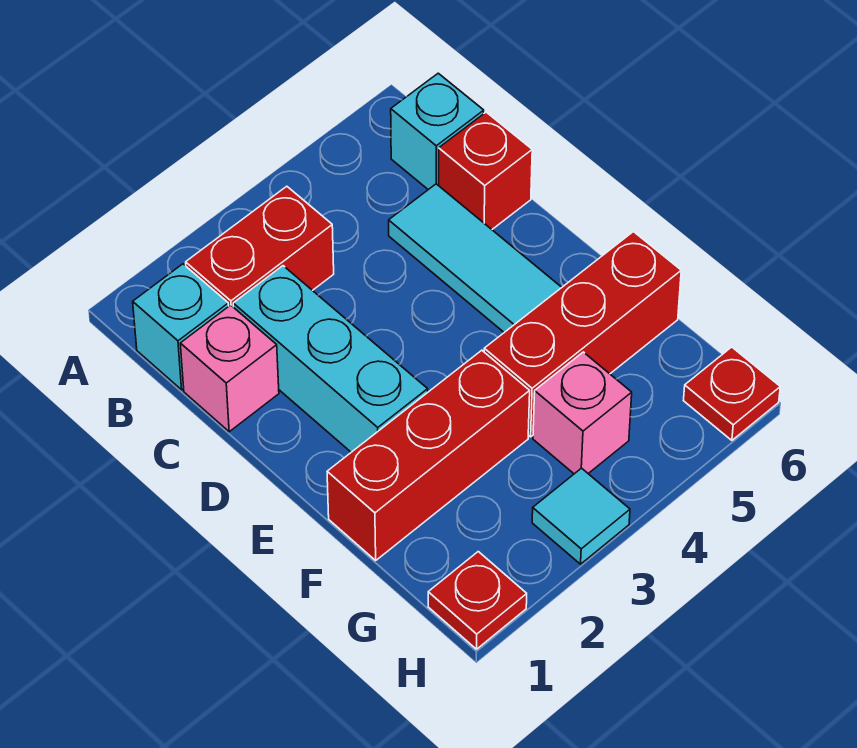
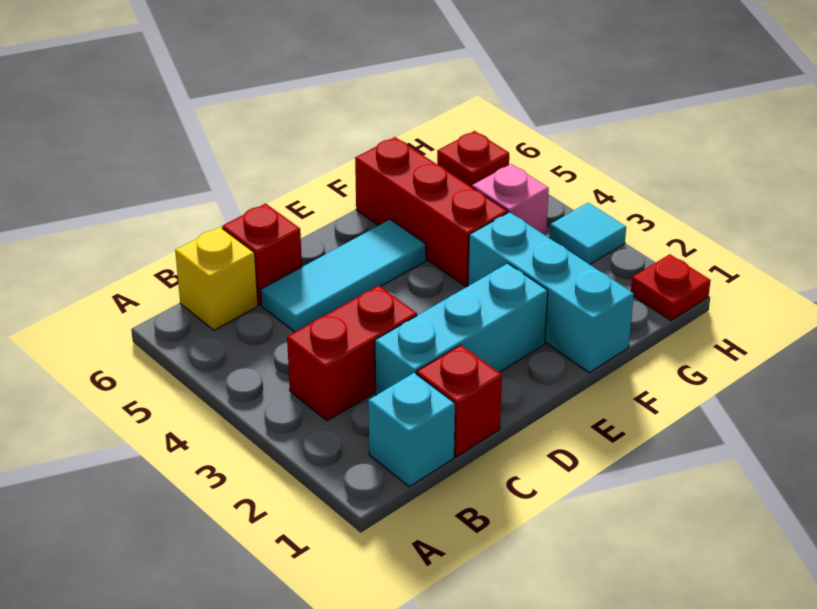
red 1x2 brick [186,186,334,306] -> red 1x2 brick turned to [287,285,417,421]
cyan 1x1 brick [391,73,484,190] -> yellow 1x1 brick [175,227,258,330]
pink 1x1 brick [180,305,279,432] -> red 1x1 brick [416,345,502,457]
red 1x3 brick [327,350,530,560] -> cyan 1x3 brick [468,212,634,373]

